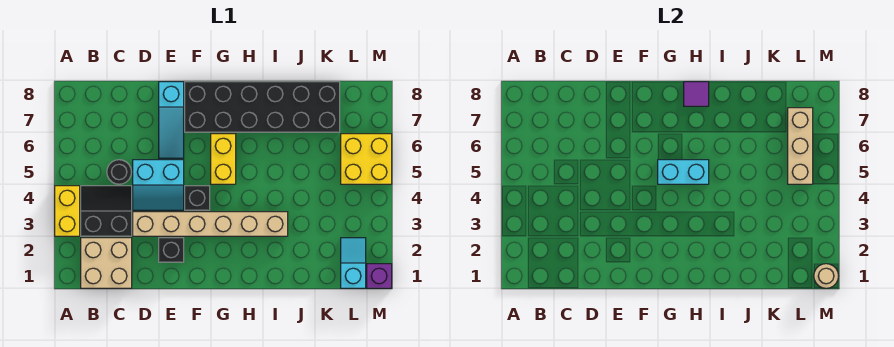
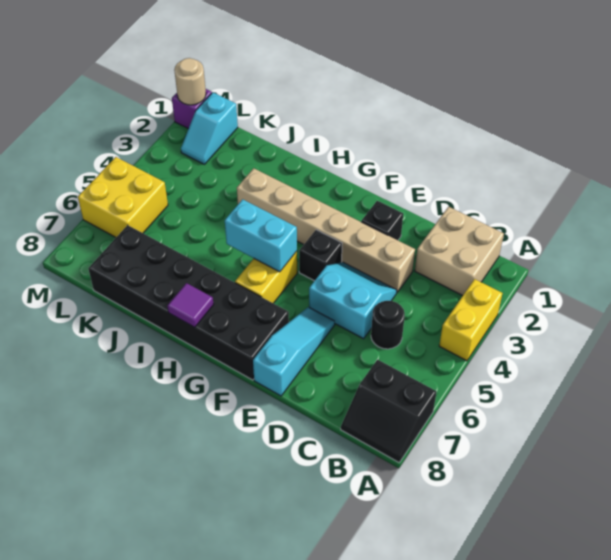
black 2x2 slope [81,186,132,236] -> black 2x2 slope moved to [341,360,437,462]
tan 1x3 brick [788,108,813,184] -> none

